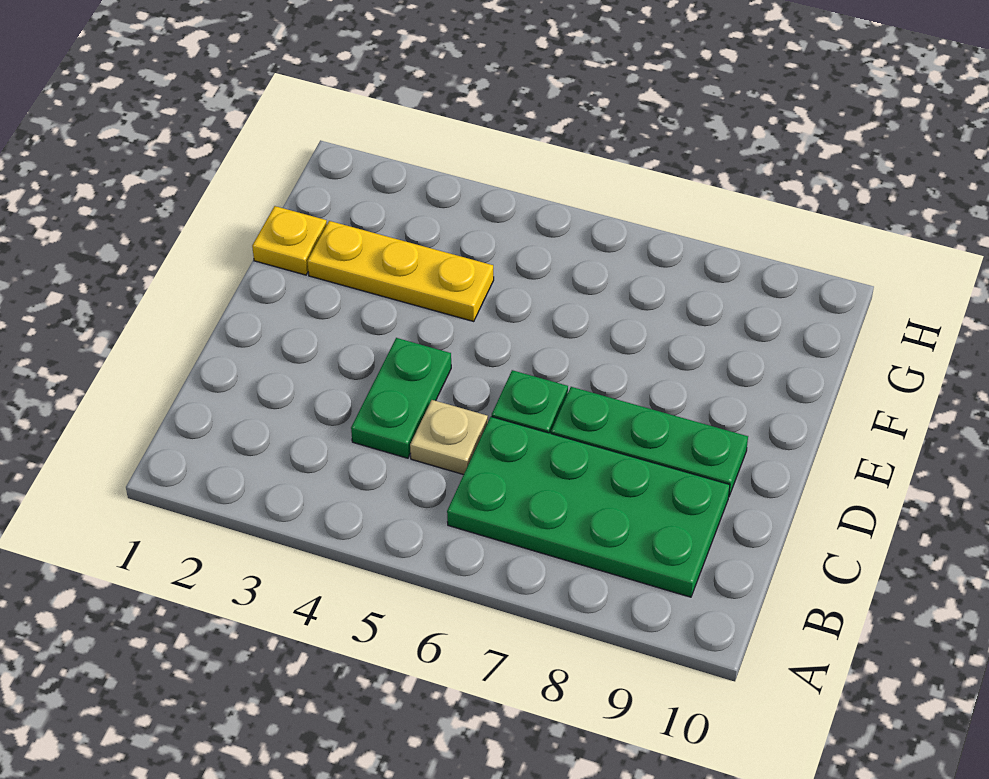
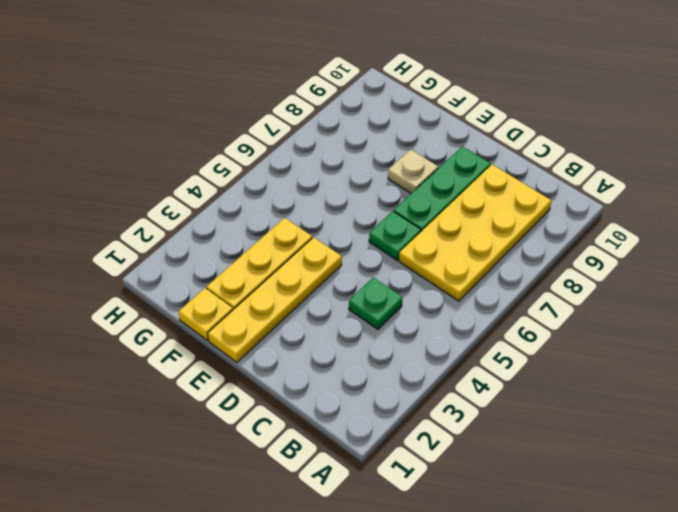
green 2x4 plate [447,417,730,597] -> yellow 2x4 plate [399,164,551,301]
green 1x2 plate [351,338,451,458] -> green 1x1 plate [349,277,403,329]
tan 1x1 plate [410,400,488,475] -> tan 1x1 plate moved to [388,149,438,193]
none -> yellow 1x4 plate [208,237,342,362]

